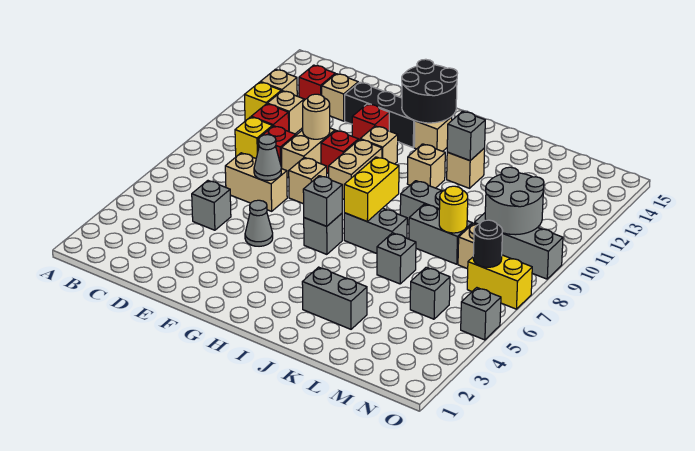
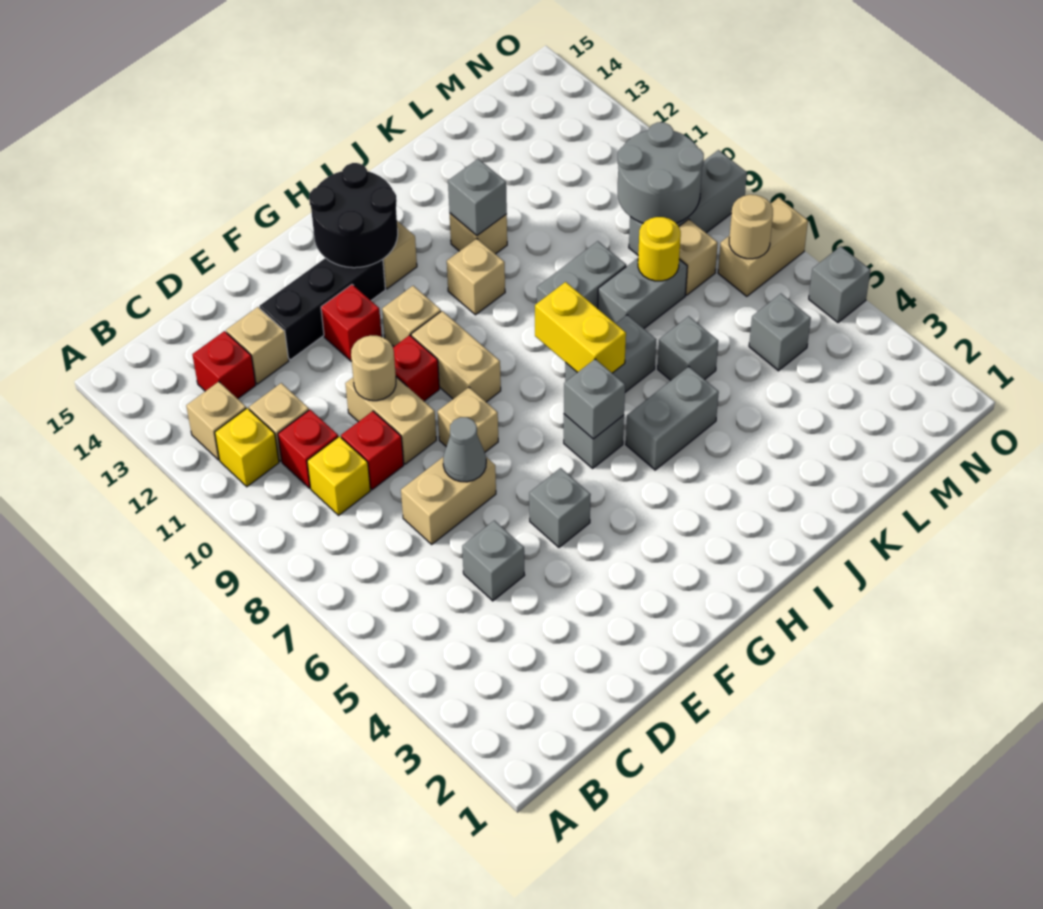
grey 1x1 cone [245,200,273,246] -> grey 1x1 brick [529,468,591,547]
grey 1x2 brick [302,267,367,329] -> grey 1x2 brick moved to [626,367,719,470]
yellow 1x2 brick [467,255,532,309] -> tan 1x2 brick [718,198,808,296]
black 1x1 round brick [473,220,503,267] -> tan 1x1 round brick [729,195,773,259]

